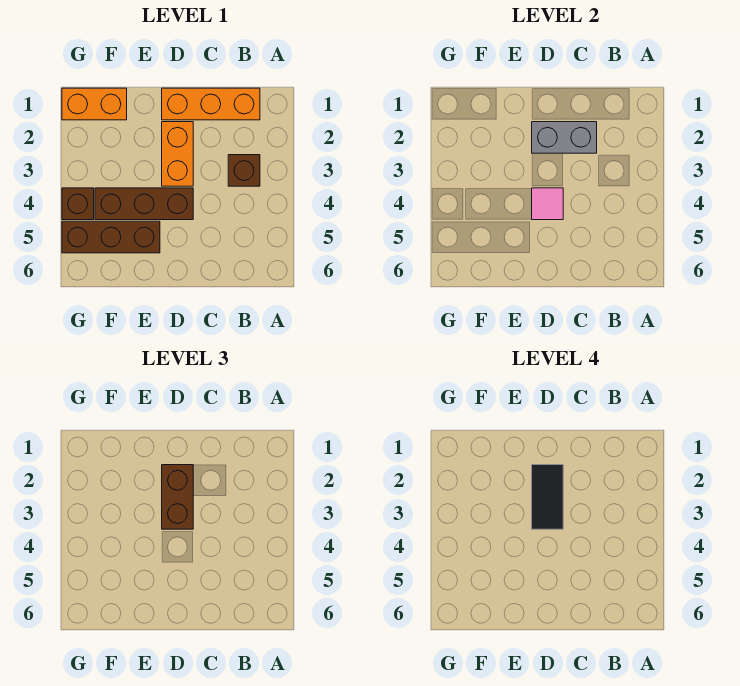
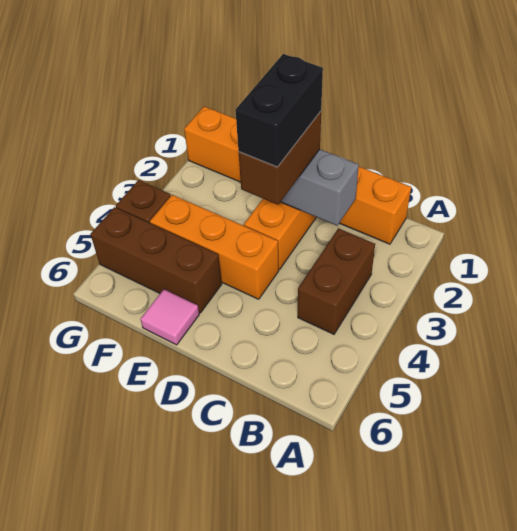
brown 1x1 brick [228,155,260,186] -> brown 1x2 brick [298,228,375,334]
black 1x2 tile [532,465,563,529] -> black 1x2 brick [236,54,323,167]
brown 1x3 brick [95,188,193,220] -> orange 1x3 brick [150,195,279,299]
pink 1x1 tile [532,188,563,220] -> pink 1x1 tile moved to [141,289,199,345]

